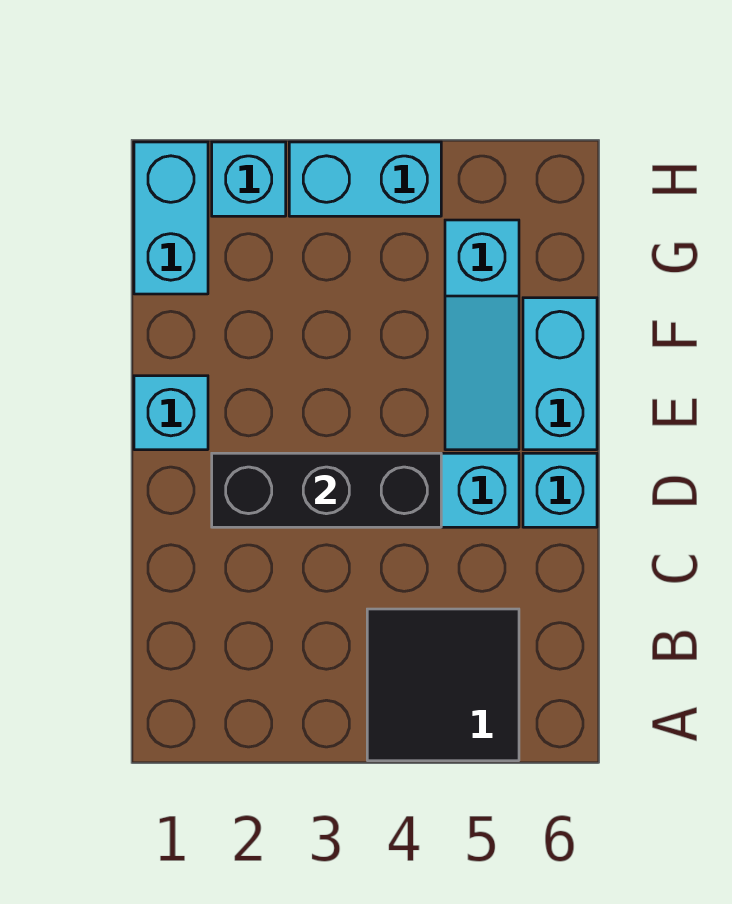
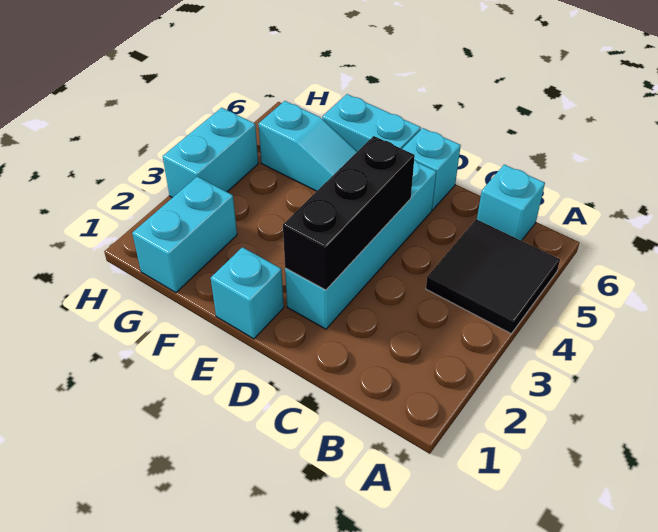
cyan 1x2 brick [134,142,208,294] -> cyan 1x2 brick turned to [132,177,237,293]
cyan 1x1 brick [212,142,286,216] -> cyan 1x1 brick moved to [477,165,545,241]

